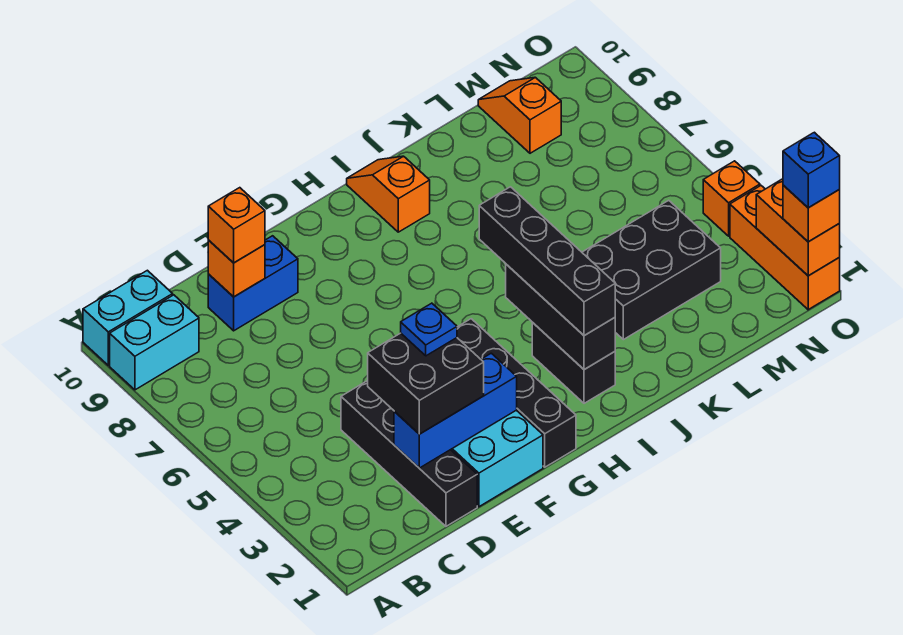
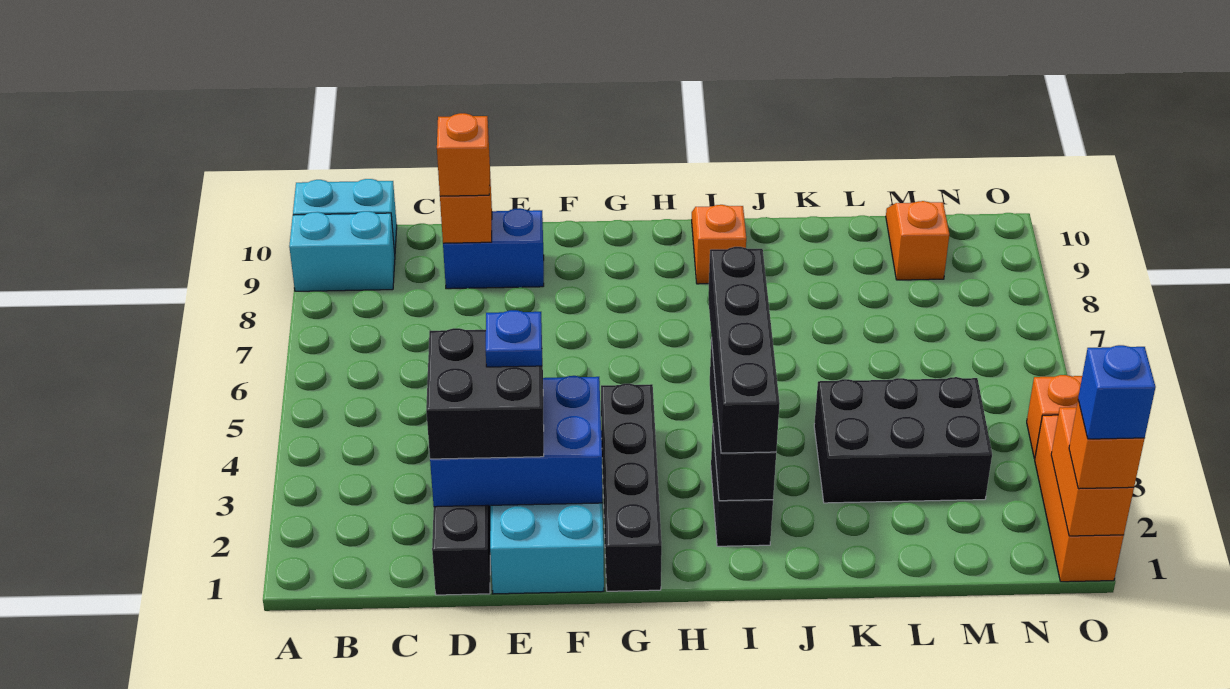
blue 1x3 brick [394,353,517,468] -> blue 2x3 brick [430,376,602,507]

